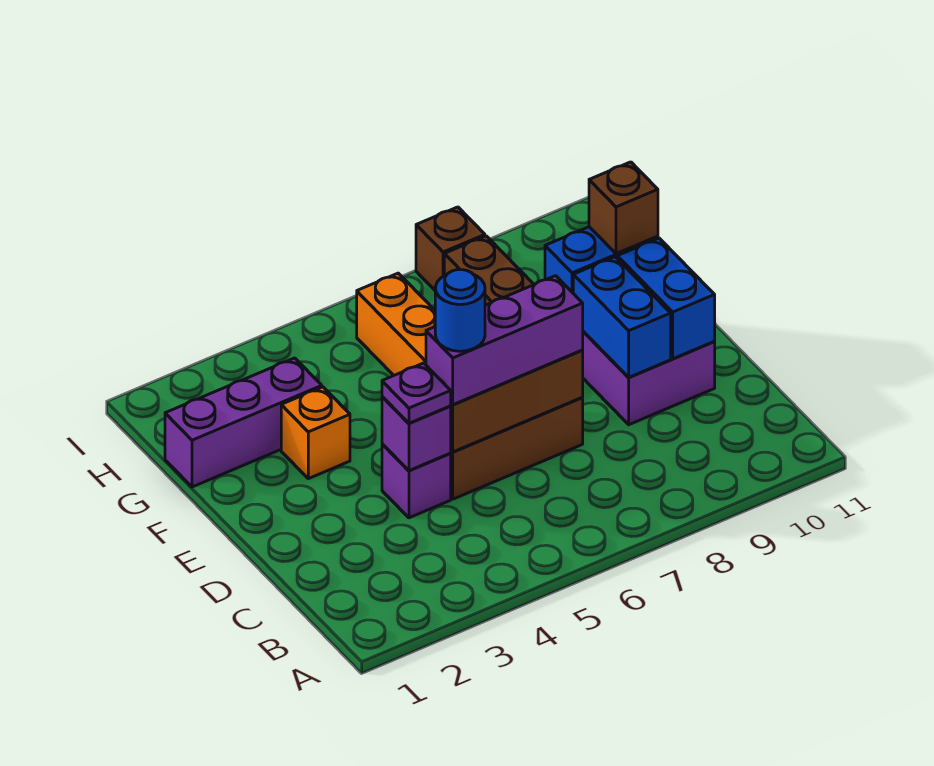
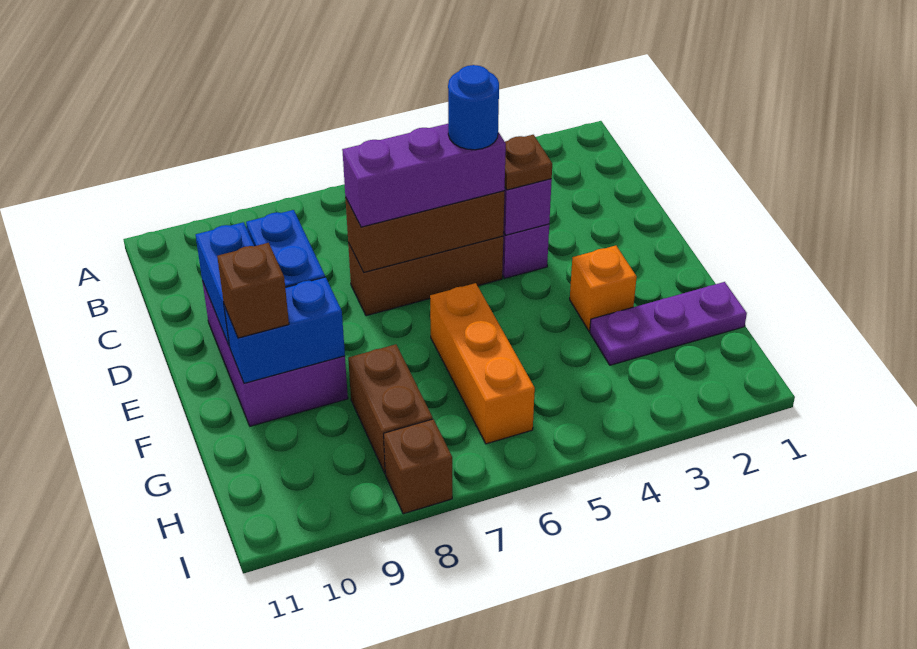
purple 1x1 plate [382,363,451,423] -> brown 1x1 plate [505,135,552,190]
purple 1x3 brick [165,358,322,487] -> purple 1x3 plate [590,282,747,365]

